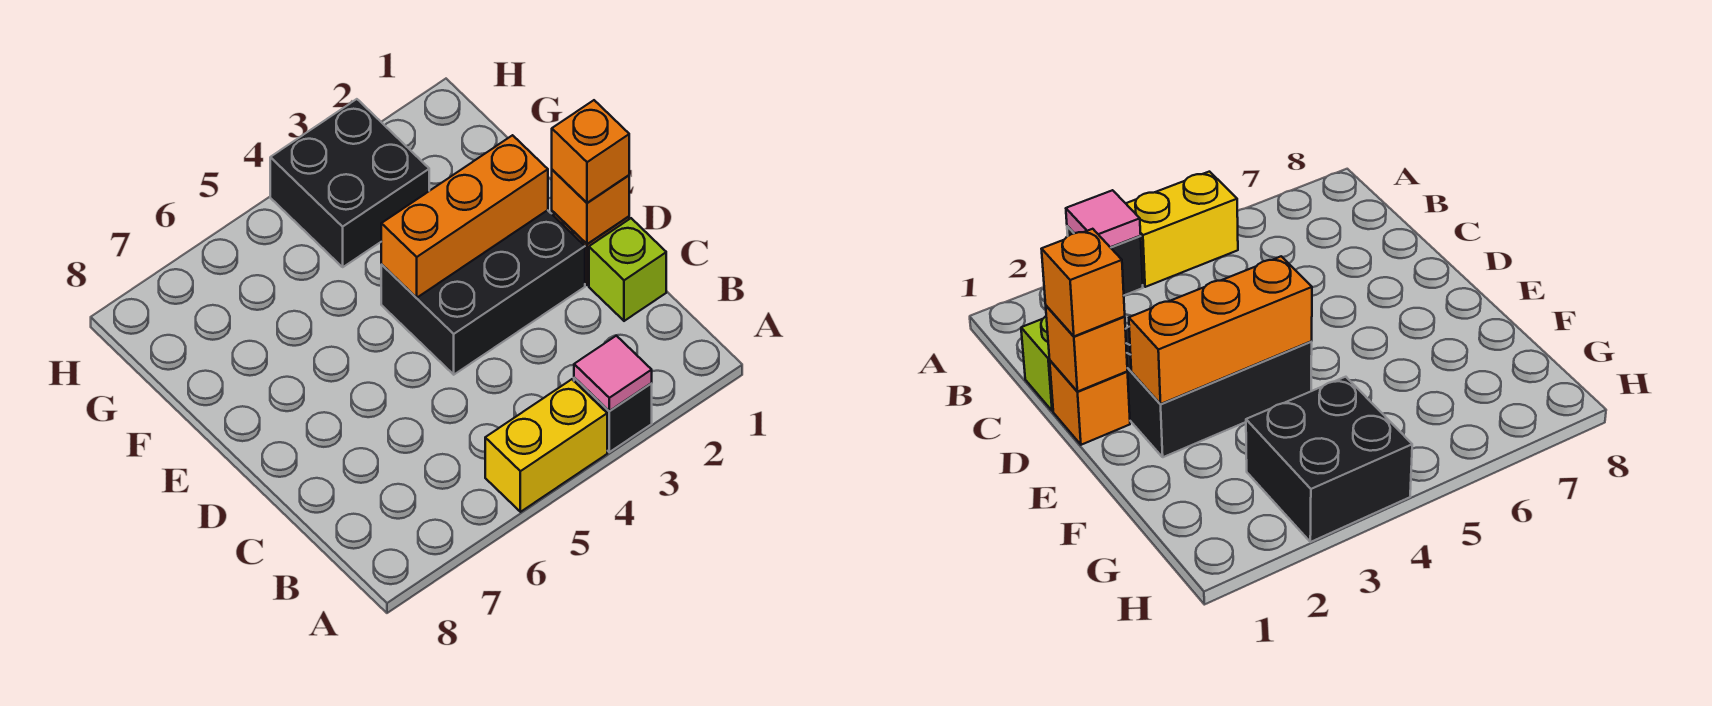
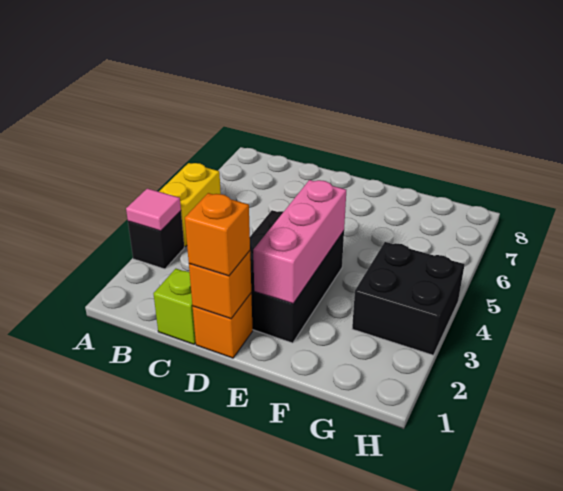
orange 1x3 brick [381,135,548,298] -> pink 1x3 brick [253,180,346,304]

